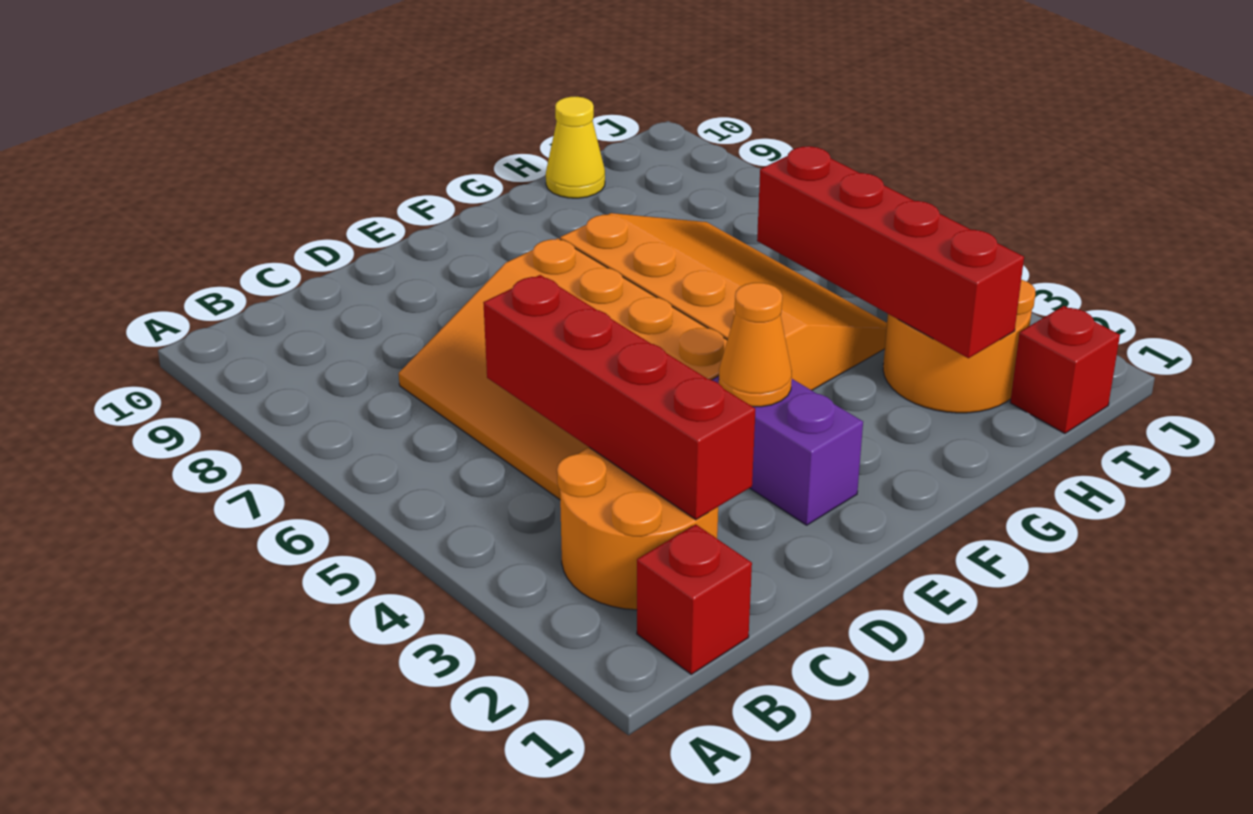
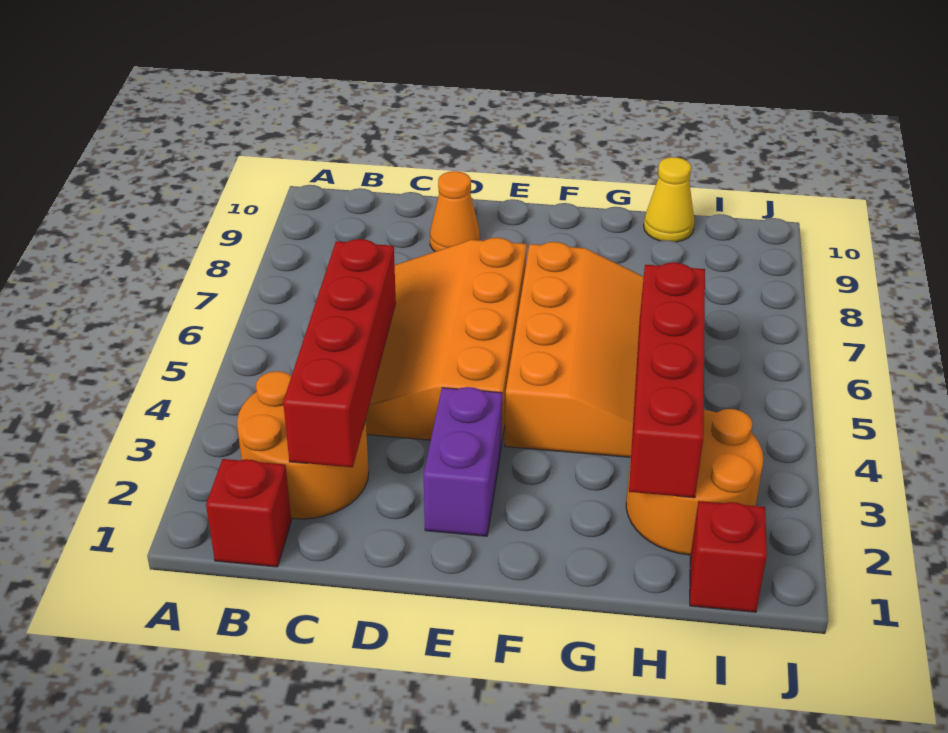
orange 1x1 cone [719,283,792,407] -> orange 1x1 cone moved to [430,171,480,252]

